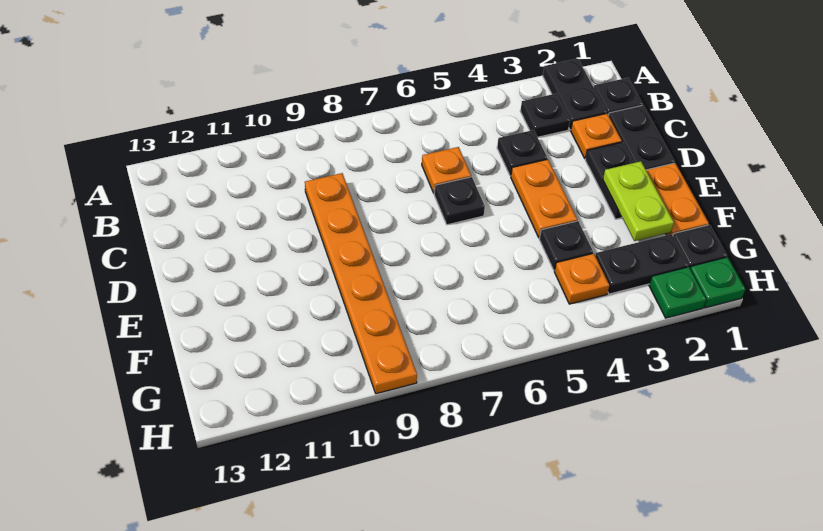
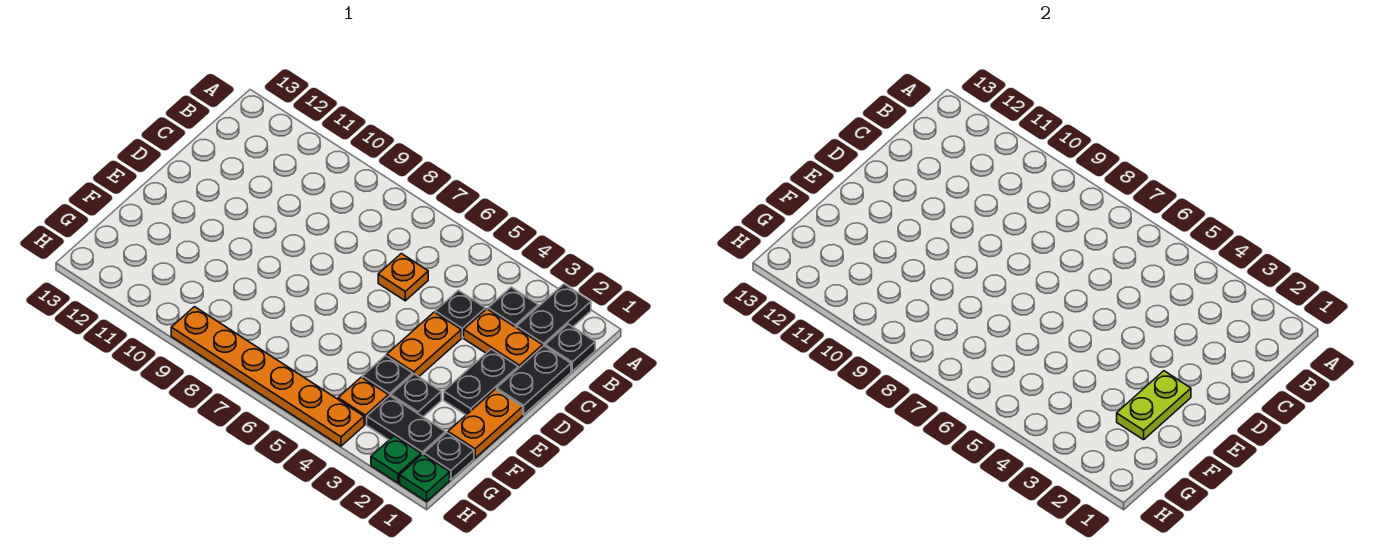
orange 1x1 plate [571,113,622,159] -> orange 1x2 plate [464,309,543,368]
orange 1x6 plate [305,173,417,394] -> orange 1x6 plate turned to [171,307,364,446]
black 1x1 plate [434,177,485,225] -> black 1x1 plate moved to [391,374,441,417]

